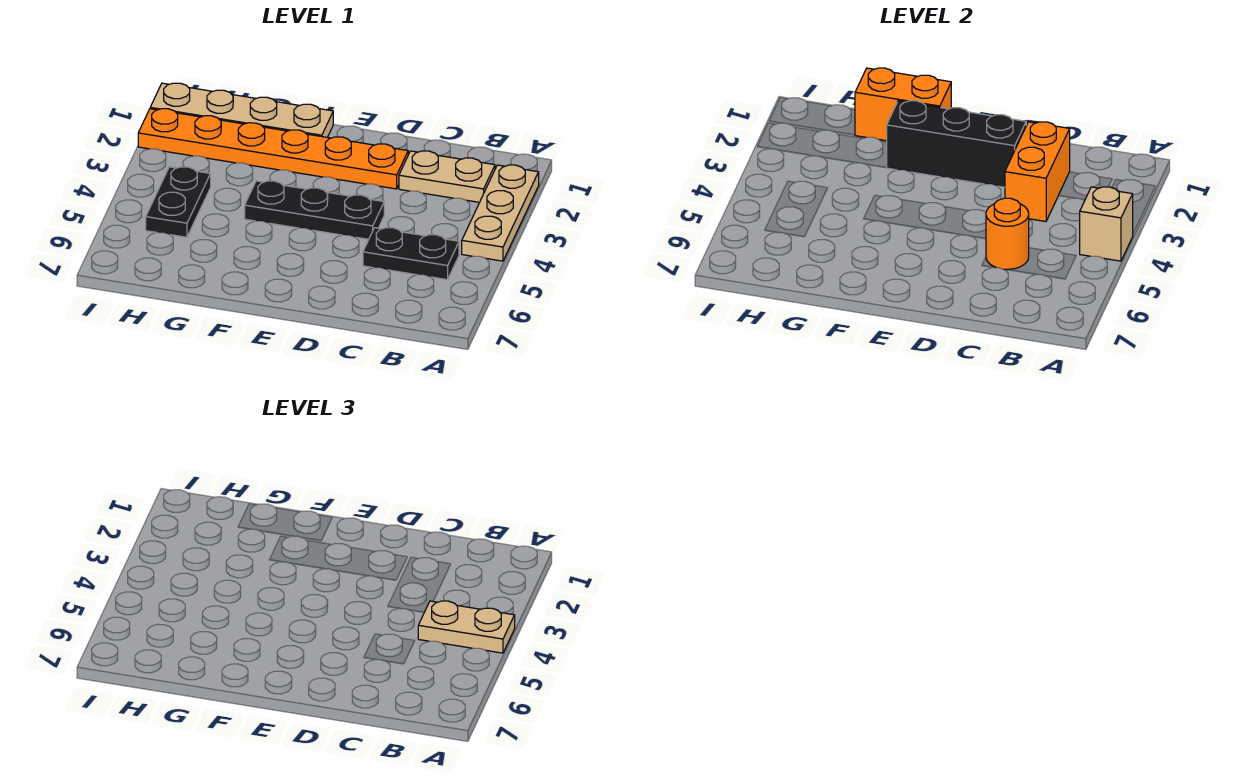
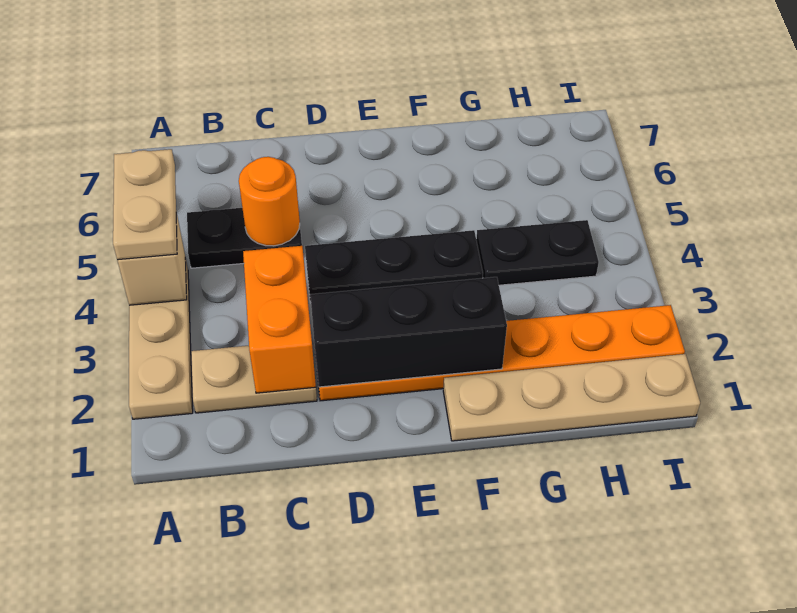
tan 1x2 plate [418,601,515,653] -> tan 1x2 plate turned to [113,149,177,260]
orange 1x2 brick [855,68,951,141] -> none
black 1x2 plate [146,167,211,237] -> black 1x2 plate turned to [476,220,599,285]

